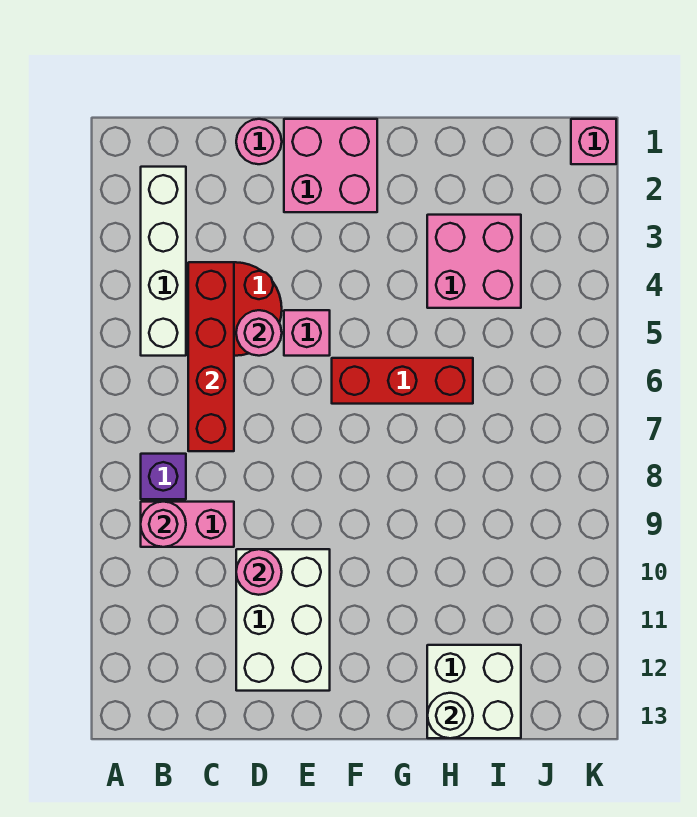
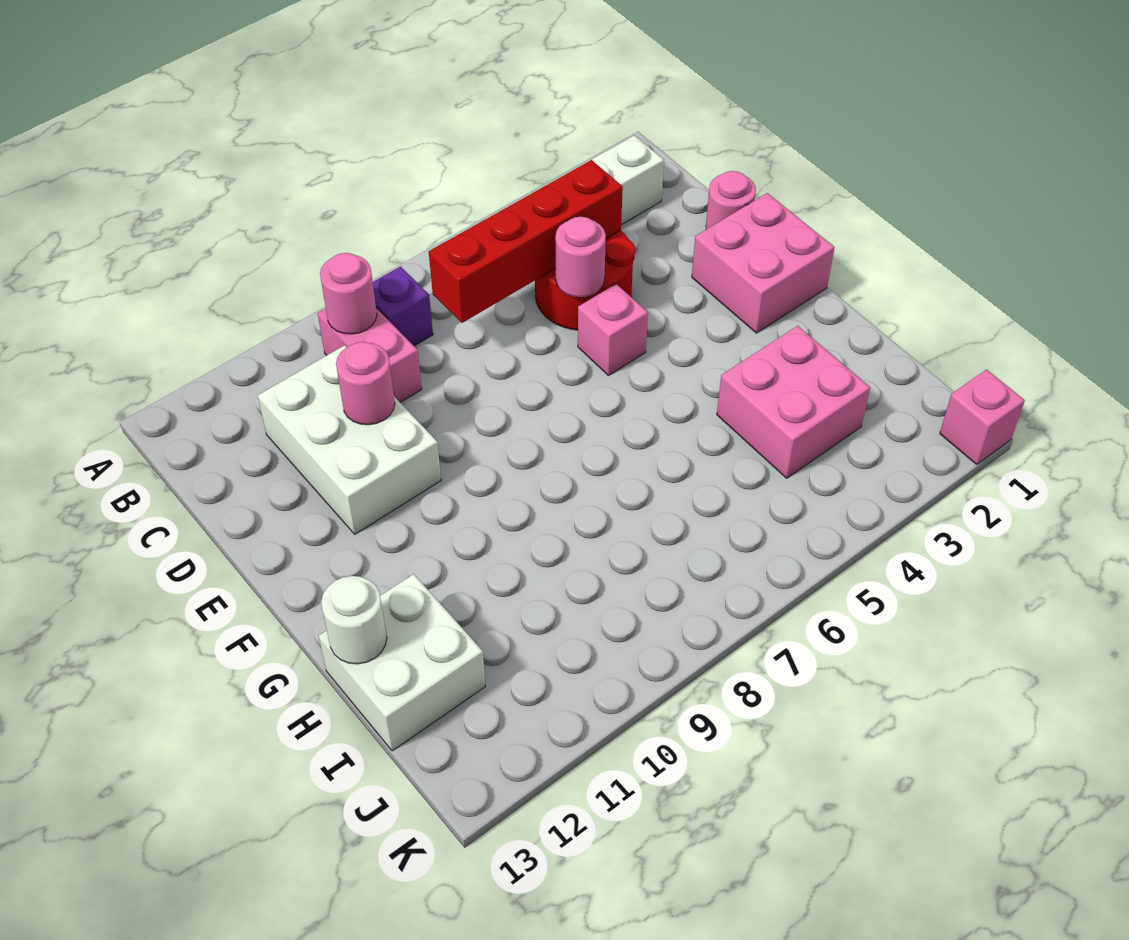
white 2x3 brick [236,549,330,691] -> white 2x3 brick turned to [257,345,441,534]
red 1x3 brick [332,358,473,404] -> none

